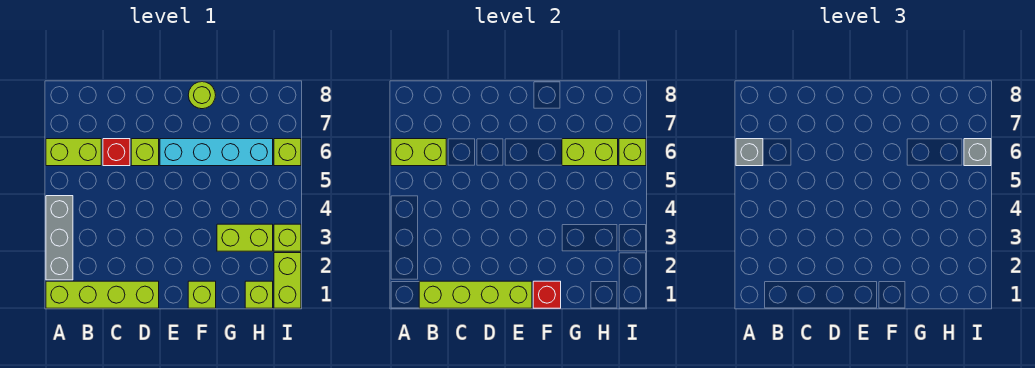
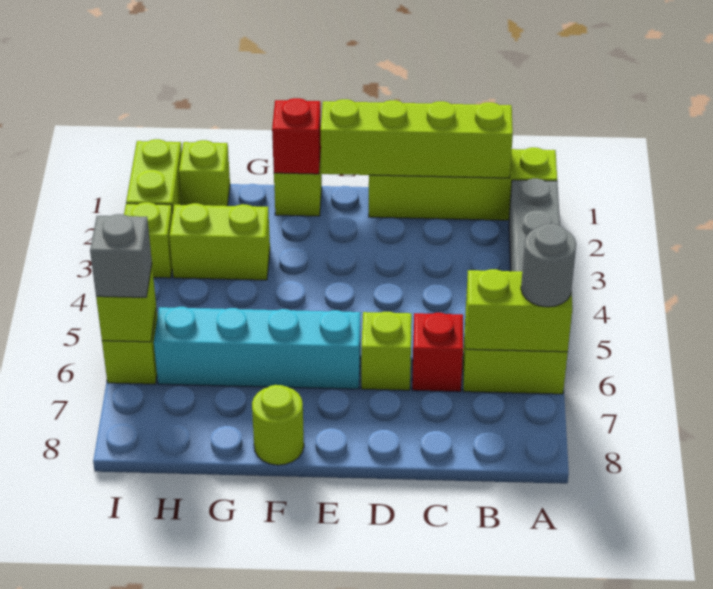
grey 1x1 brick [736,139,763,166] -> grey 1x1 round brick [521,224,576,307]
lime 1x2 brick [562,139,618,166] -> none

